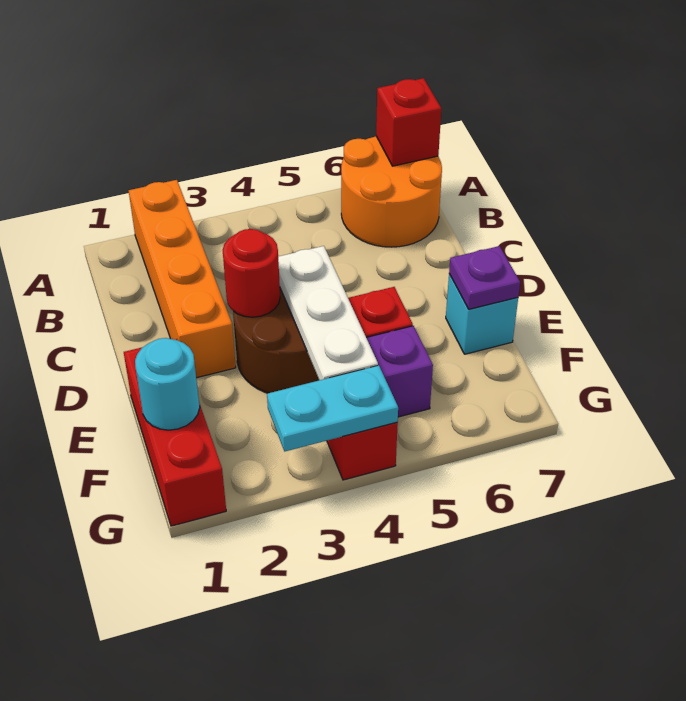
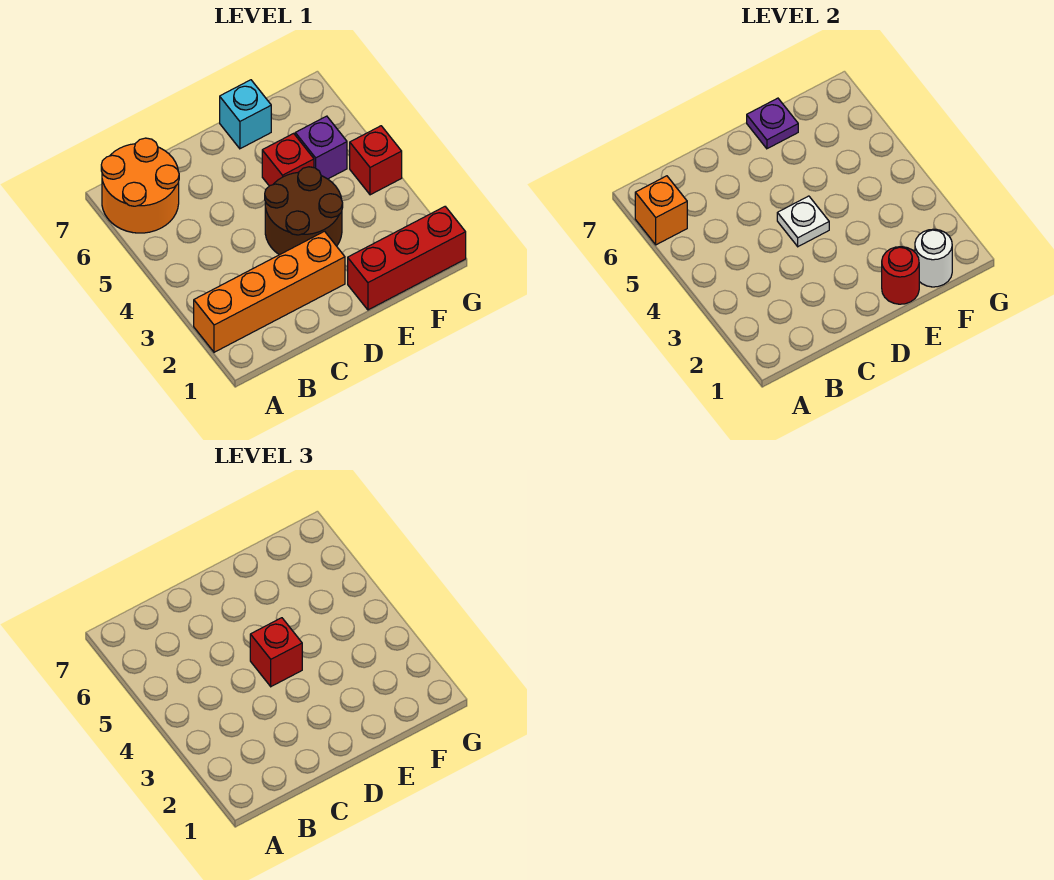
none -> orange 1x1 brick [635,176,687,245]
red 1x1 brick [376,78,441,166] -> red 1x1 brick moved to [250,618,302,687]
red 1x1 round brick [223,229,280,317] -> red 1x1 round brick moved to [882,247,919,304]
white 1x3 plate [278,246,378,380] -> white 1x1 plate [777,196,829,247]
cyan 1x1 round brick [135,338,200,430] -> white 1x1 round brick [915,229,952,287]
cyan 1x2 plate [267,365,398,451] -> none

